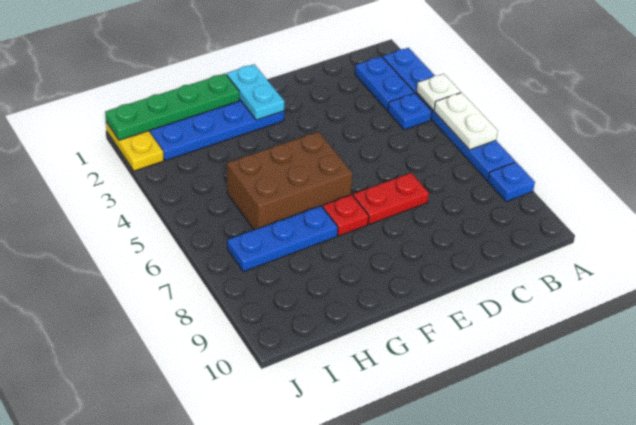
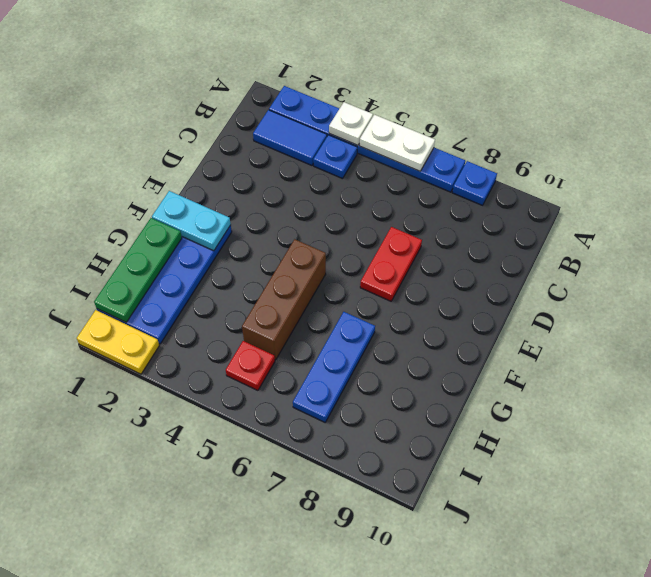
blue 1x2 plate [355,56,414,111] -> blue 1x2 tile [253,110,327,165]
brown 2x3 brick [227,132,352,230] -> brown 1x3 brick [242,239,326,360]
red 1x1 plate [323,194,369,236] -> red 1x1 plate moved to [226,341,275,390]
green 1x4 plate [105,74,239,140] -> green 1x3 plate [94,218,182,322]

